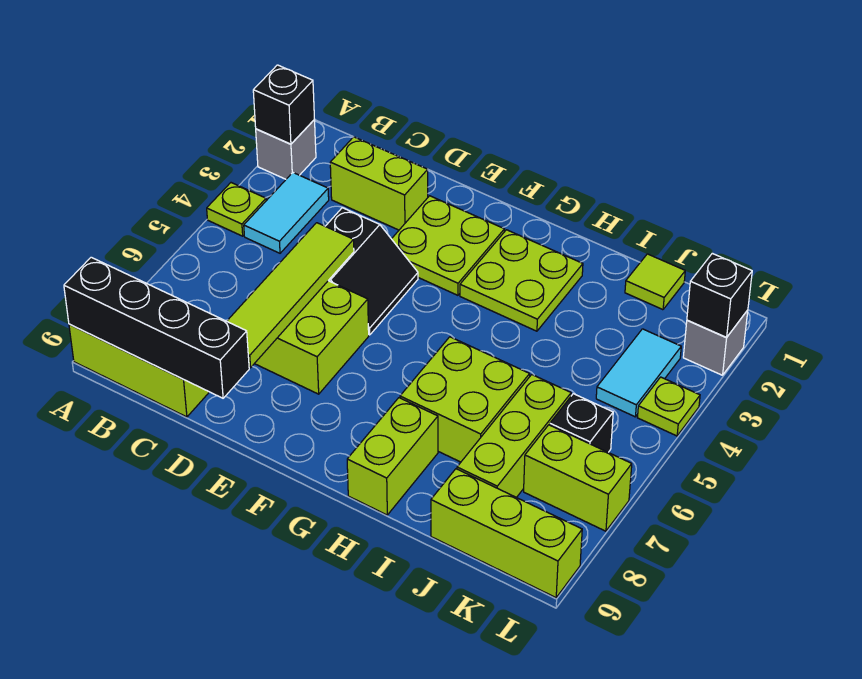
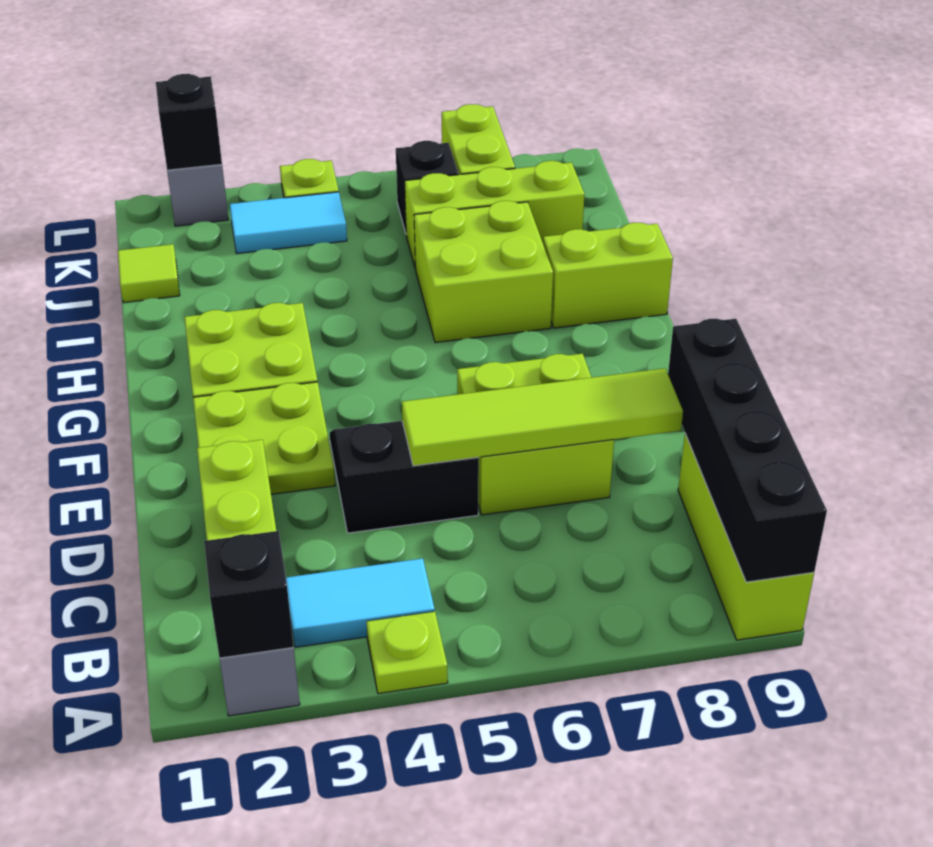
lime 1x3 brick [431,469,582,598] -> none

